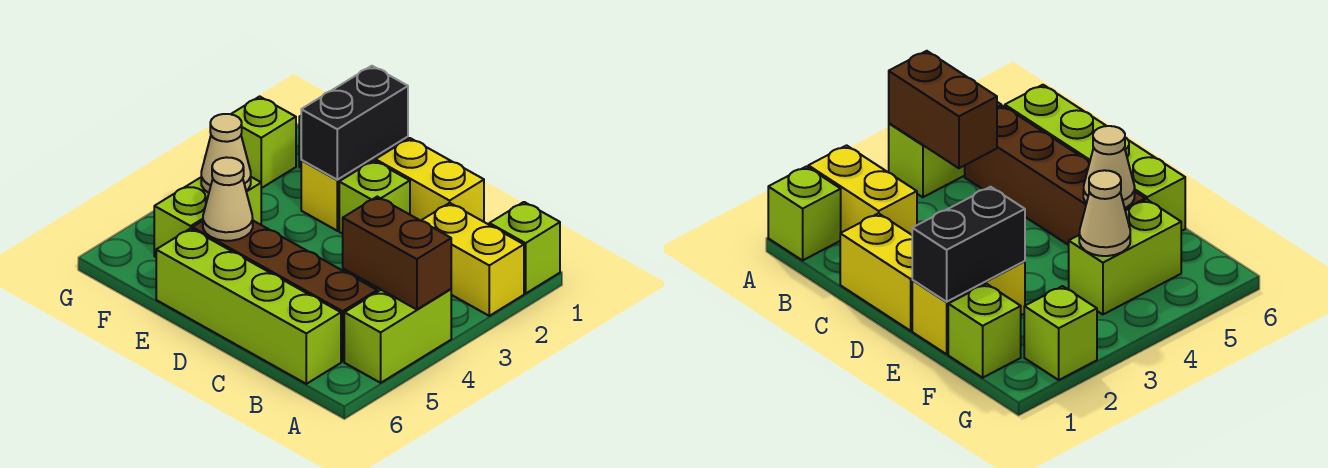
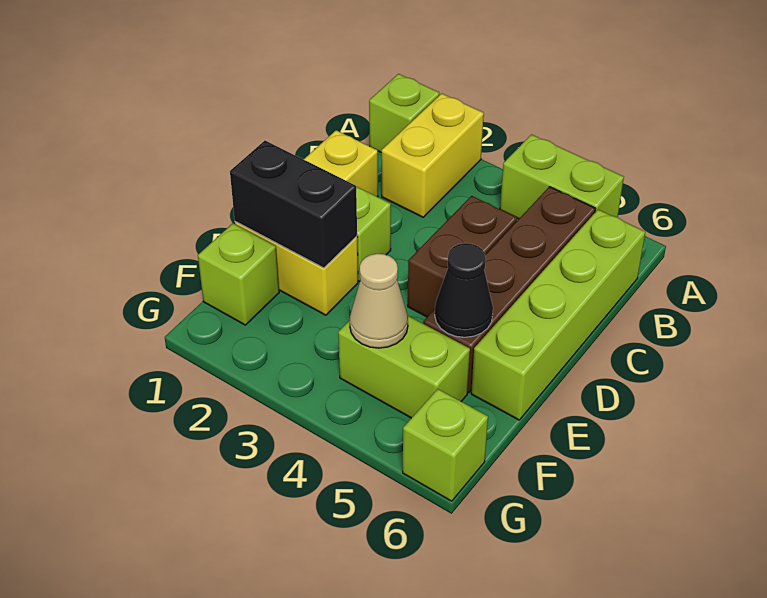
brown 1x2 brick [343,197,451,310] -> brown 1x2 brick moved to [408,196,517,317]
tan 1x1 cone [203,157,253,241] -> black 1x1 cone [435,243,493,337]
lime 1x1 brick [231,96,296,188] -> lime 1x1 brick moved to [403,389,488,501]

